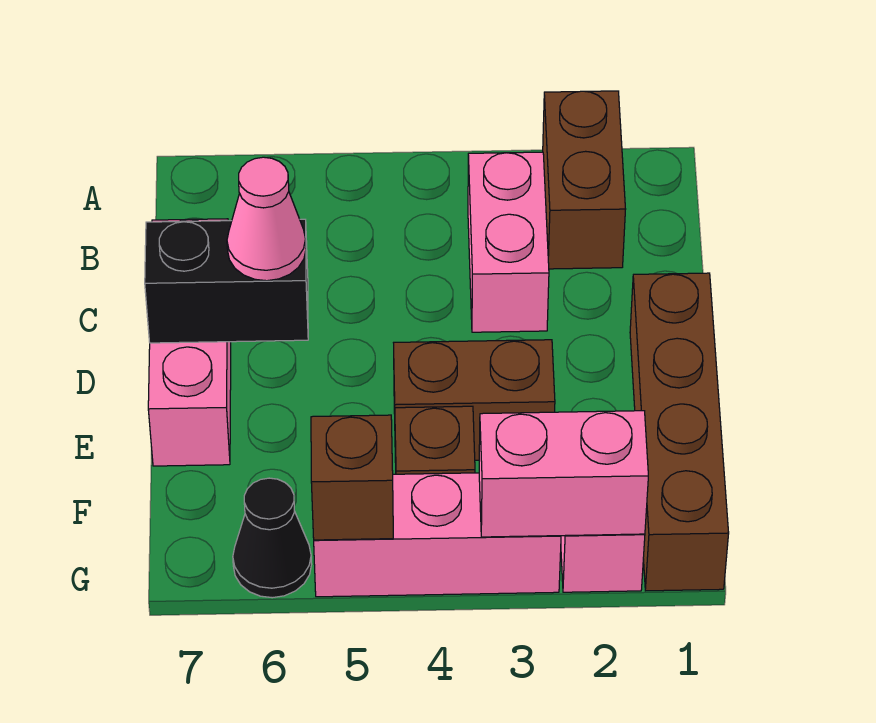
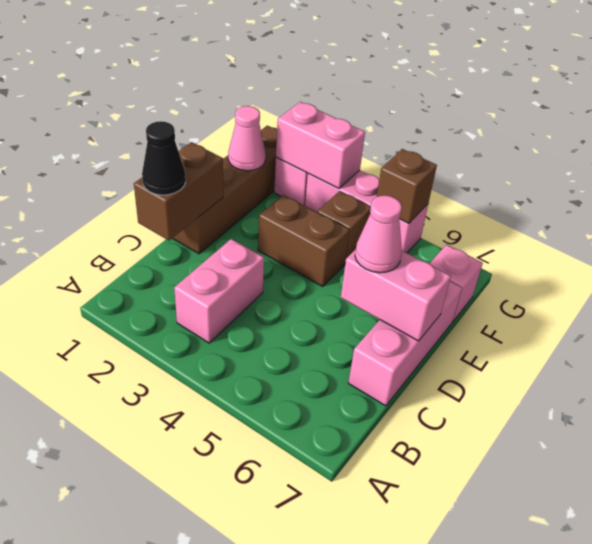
brown 1x2 brick [543,91,626,269] -> brown 1x2 brick moved to [134,142,223,240]
black 1x2 brick [145,219,308,343] -> pink 1x2 brick [341,249,451,341]
none -> pink 1x1 cone [228,106,266,171]
none -> pink 1x1 brick [430,245,483,321]
black 1x1 cone [233,478,312,598] -> black 1x1 cone moved to [142,121,186,195]

